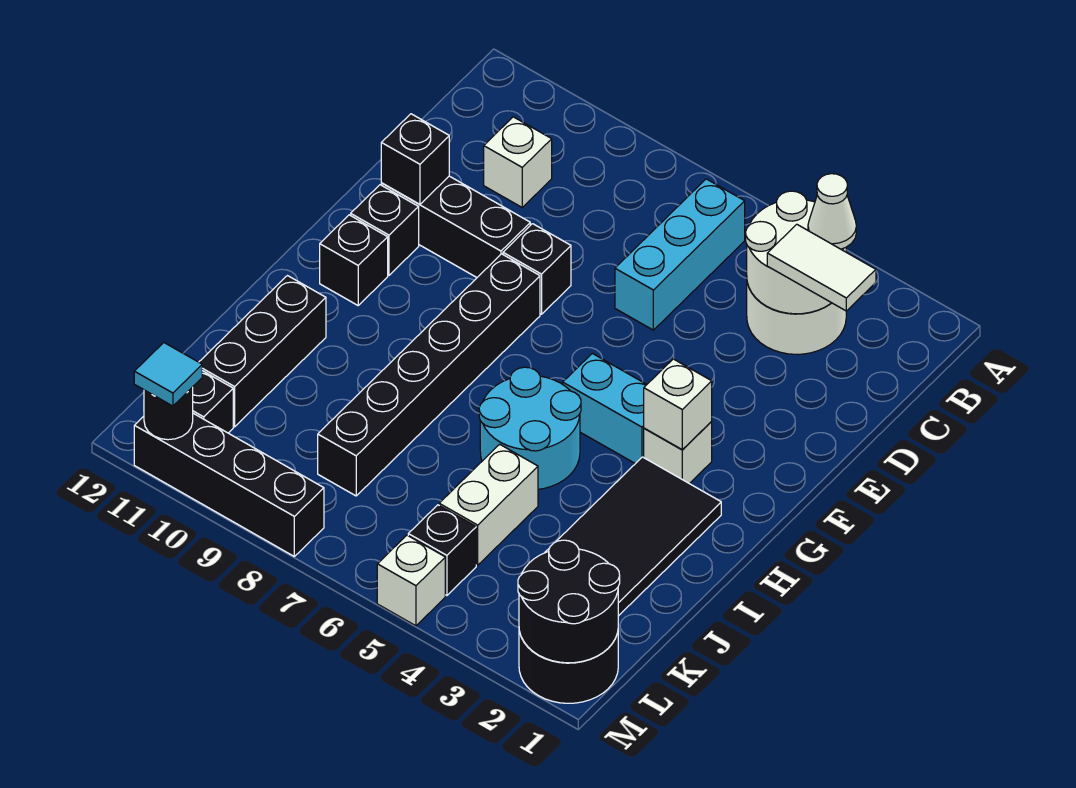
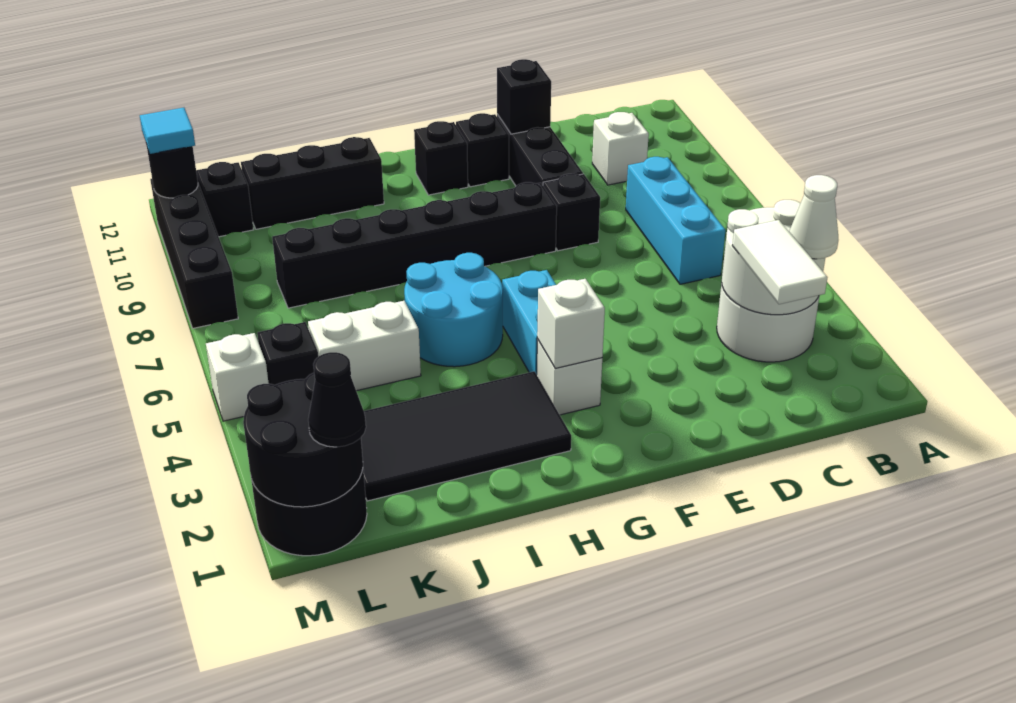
cyan 1x3 brick [615,179,745,330] -> cyan 1x3 brick turned to [626,157,725,284]
none -> black 1x1 cone [308,352,366,447]

